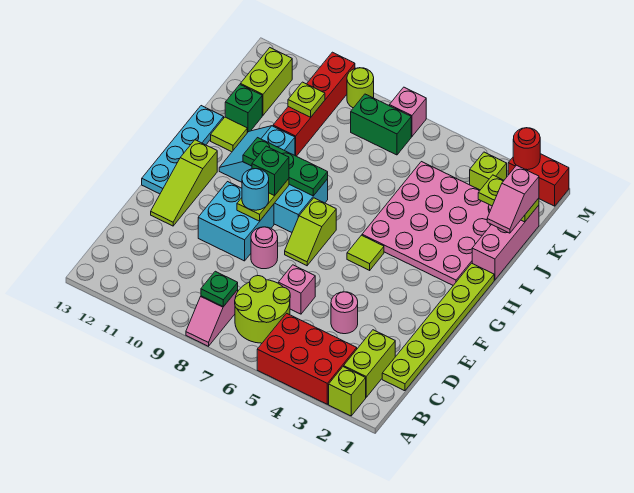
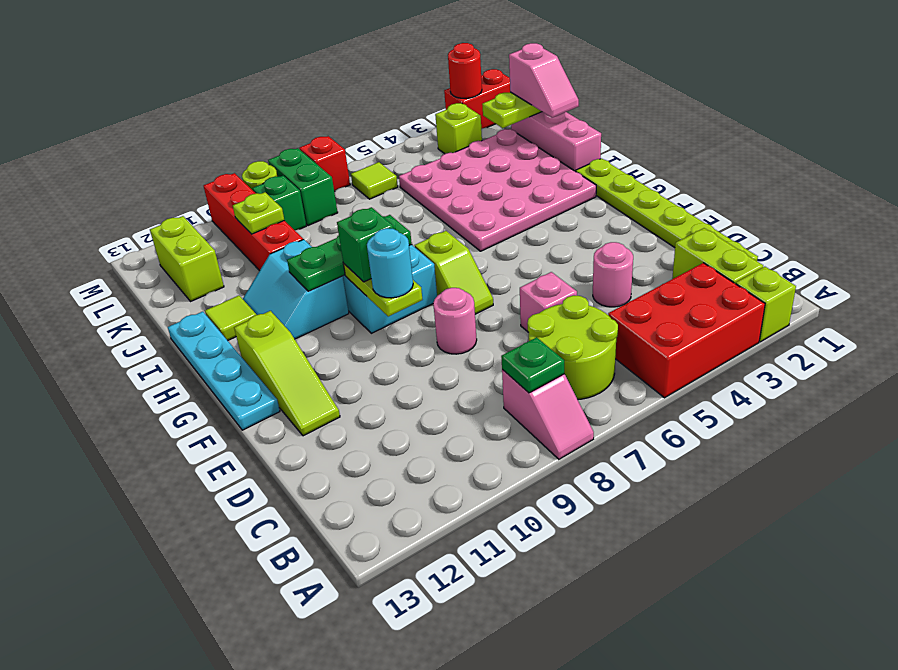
cyan 2x2 brick [198,182,274,261] -> none
lime 1x1 tile [347,235,384,270] -> lime 1x1 tile moved to [351,162,398,199]
green 1x1 brick [225,85,262,133] -> green 1x1 brick moved to [252,176,306,230]
green 1x2 brick [351,94,411,155] -> green 1x2 brick turned to [268,148,338,226]
pink 1x1 brick [389,87,426,136] -> red 1x1 brick [299,136,350,192]

